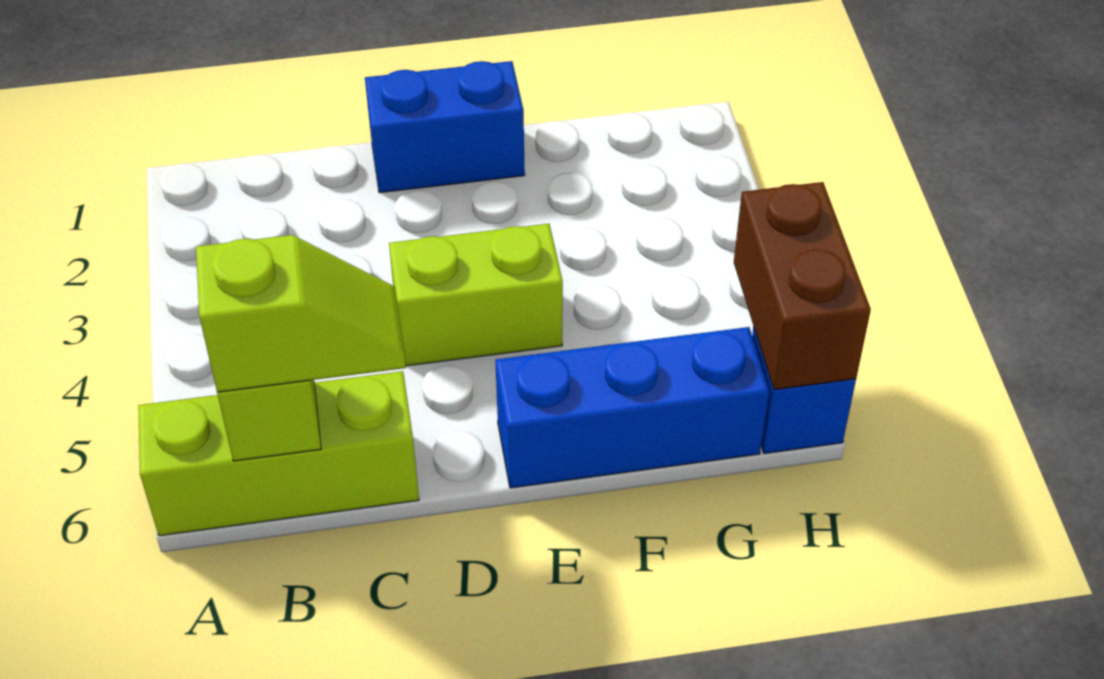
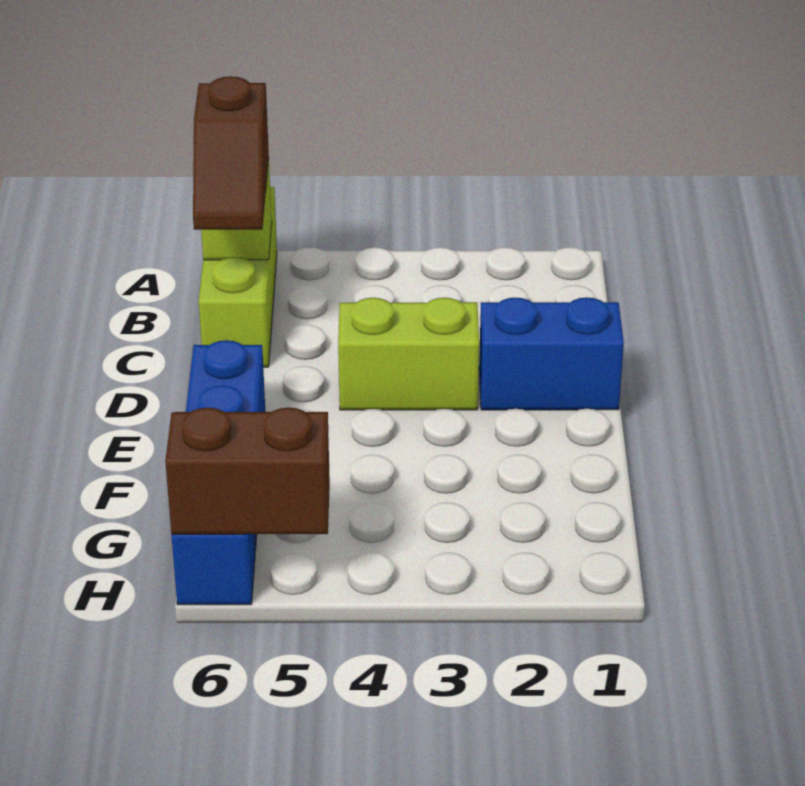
lime 1x2 slope [196,235,406,392] -> brown 1x2 slope [193,76,269,230]
blue 1x2 brick [365,61,525,193] -> blue 1x2 brick turned to [479,297,624,410]
lime 1x2 brick [389,224,563,366] -> lime 1x2 brick turned to [338,298,479,410]

